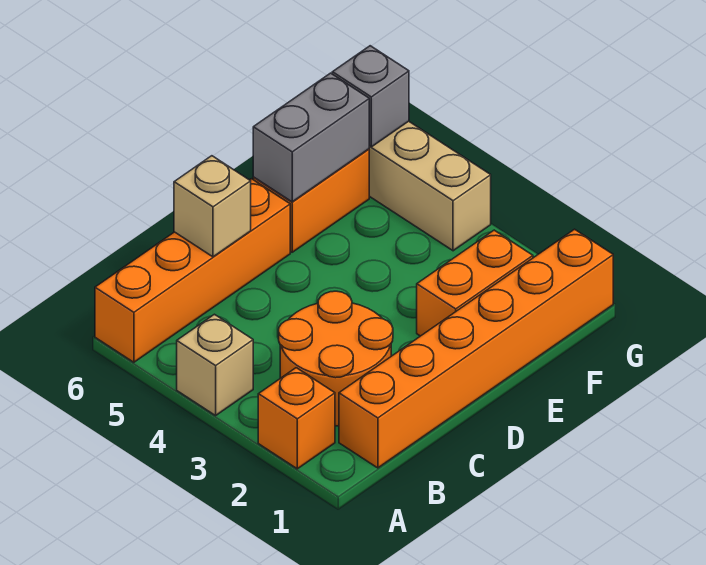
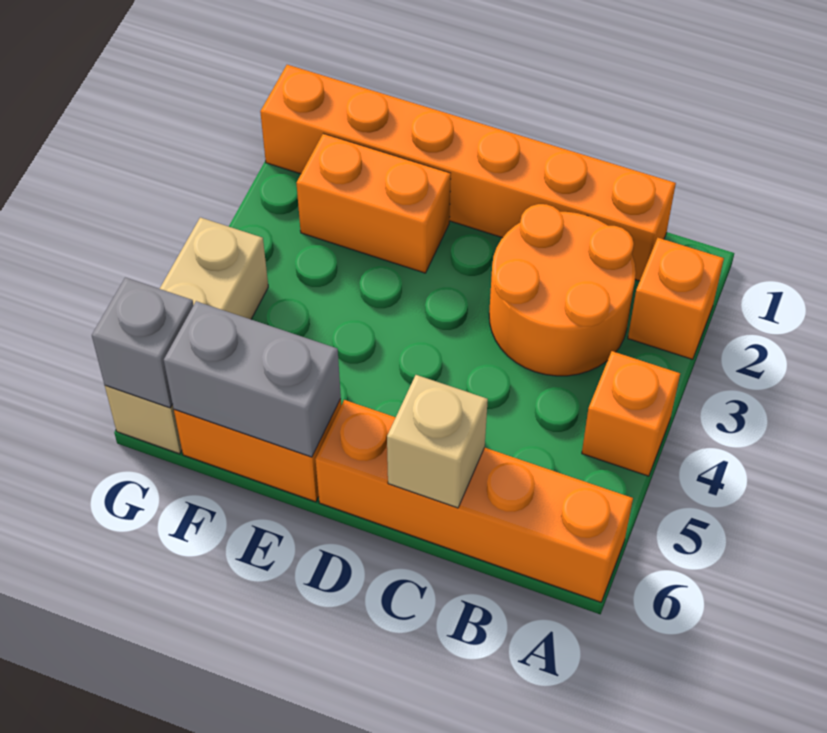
tan 1x1 brick [177,314,253,415] -> orange 1x1 brick [582,351,680,476]

